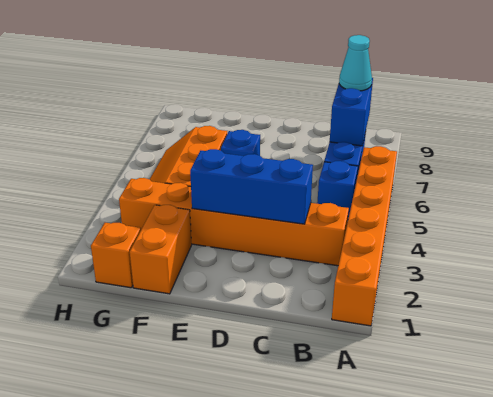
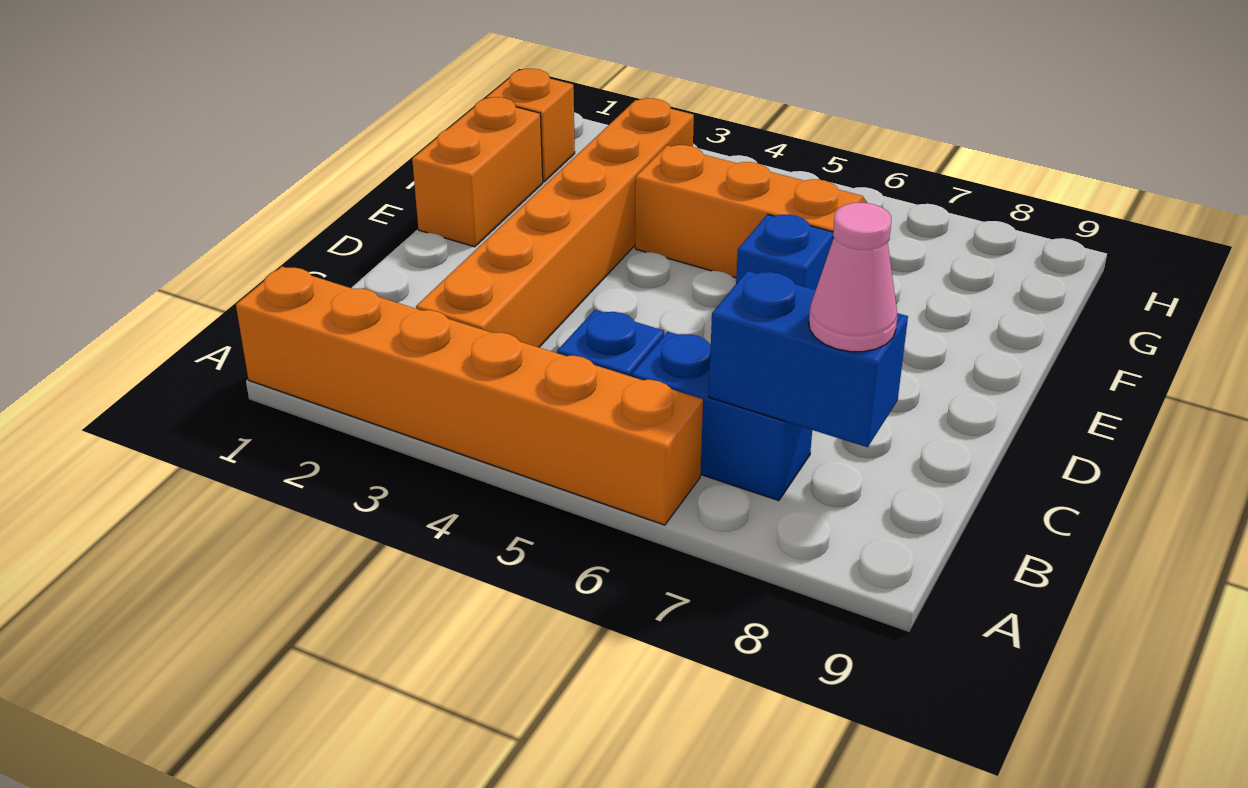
cyan 1x1 cone [339,35,372,91] -> pink 1x1 cone [809,203,898,352]
blue 1x3 brick [190,149,313,224] -> none
orange 1x2 brick [130,205,192,294] -> orange 1x2 brick turned to [412,97,543,247]

